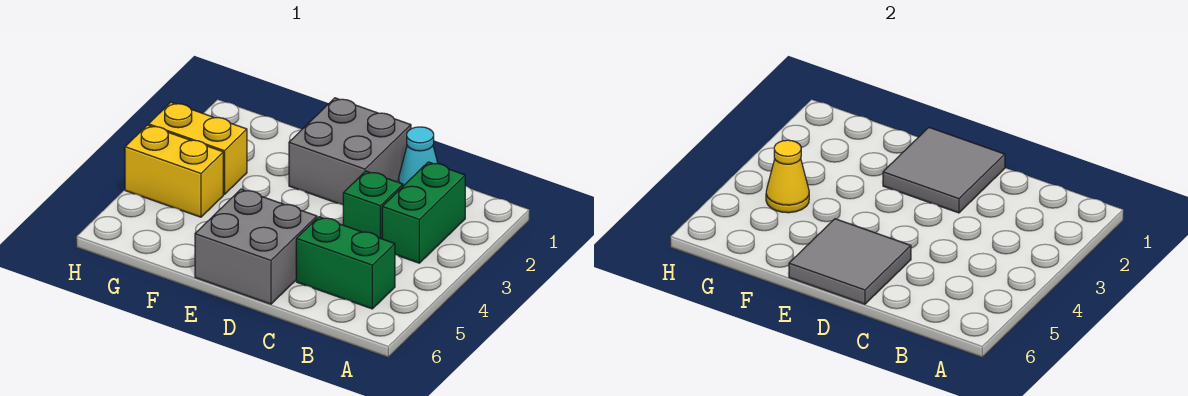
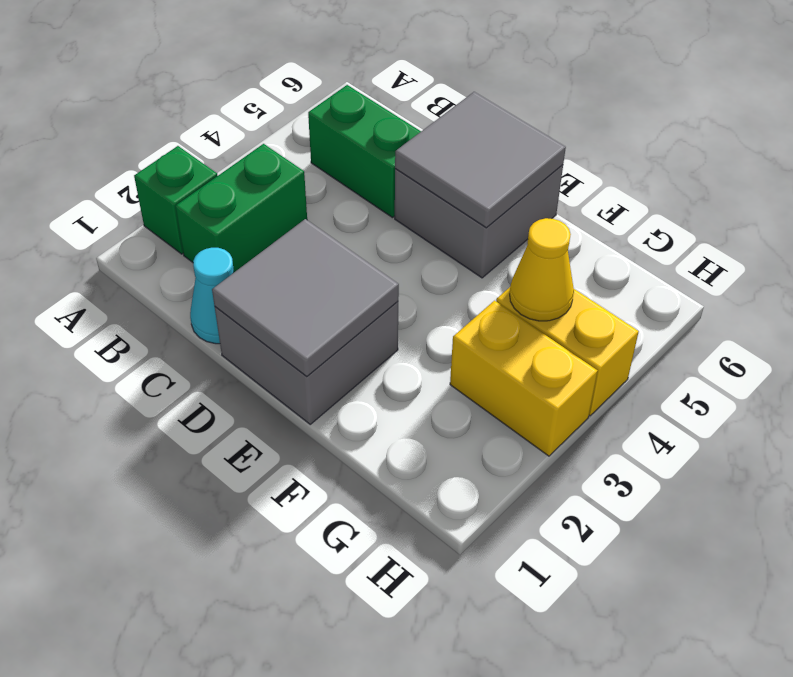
green 1x1 brick [343,171,403,239] -> green 1x1 brick moved to [134,146,218,254]

